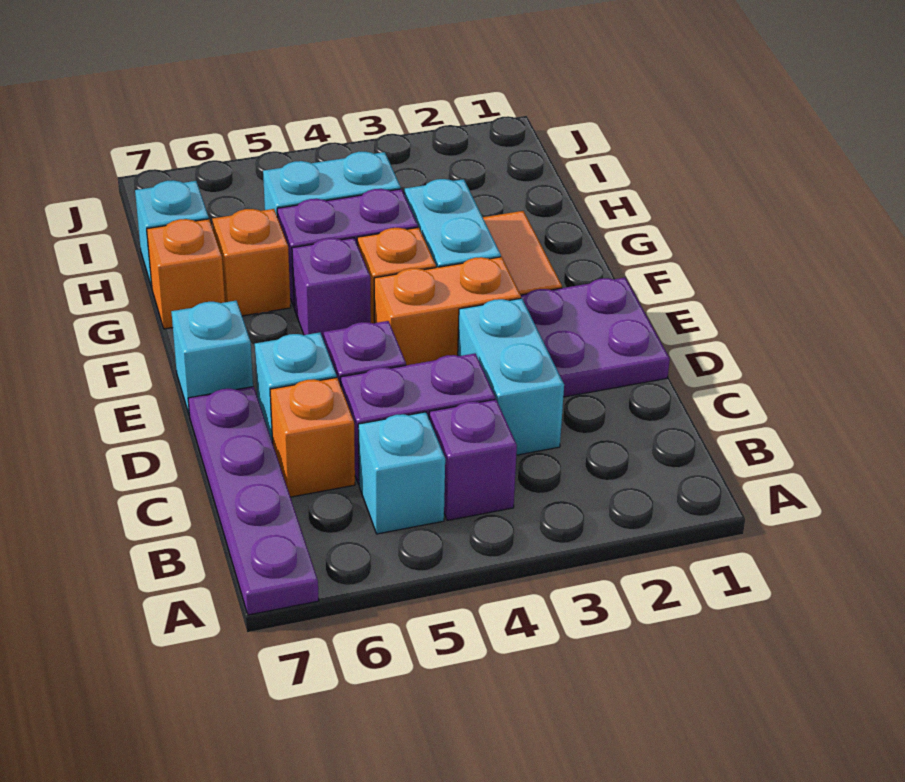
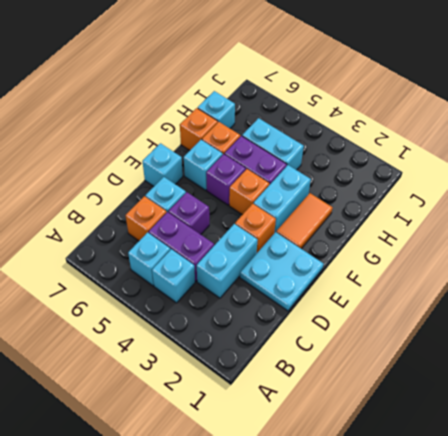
purple 1x4 plate [188,387,319,615] -> none
purple 1x1 brick [429,399,517,520] -> cyan 1x1 brick [152,249,195,303]
purple 2x2 plate [521,278,670,397] -> cyan 2x2 plate [240,232,323,311]
orange 1x2 brick [374,257,521,365] -> orange 1x1 brick [235,204,276,254]
none -> cyan 1x1 brick [184,140,223,190]

